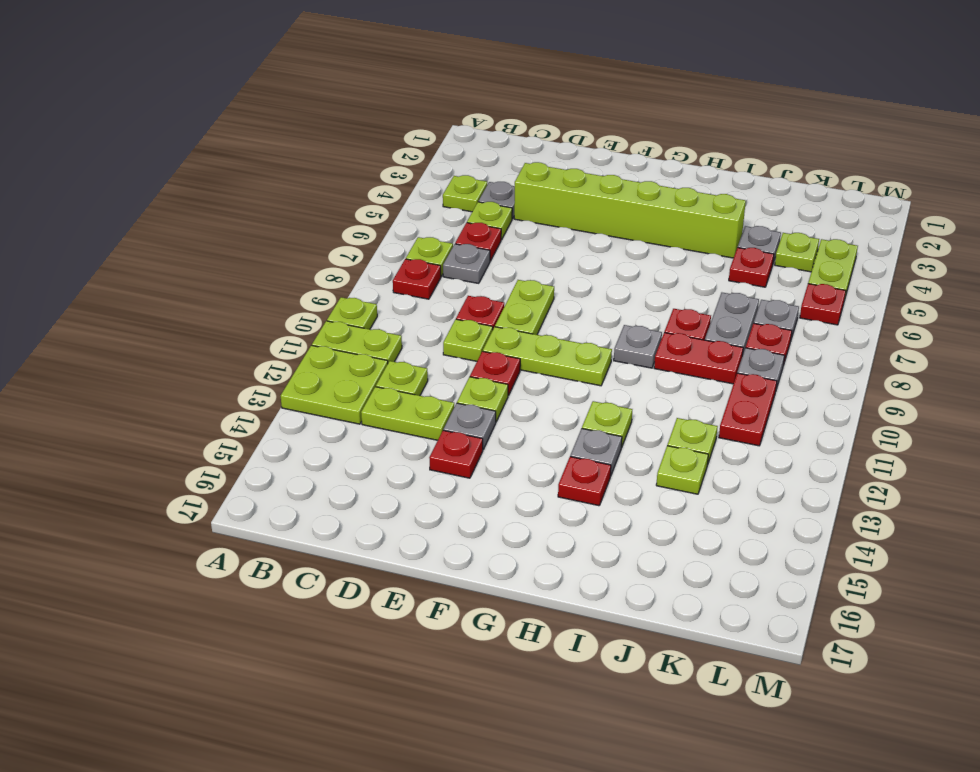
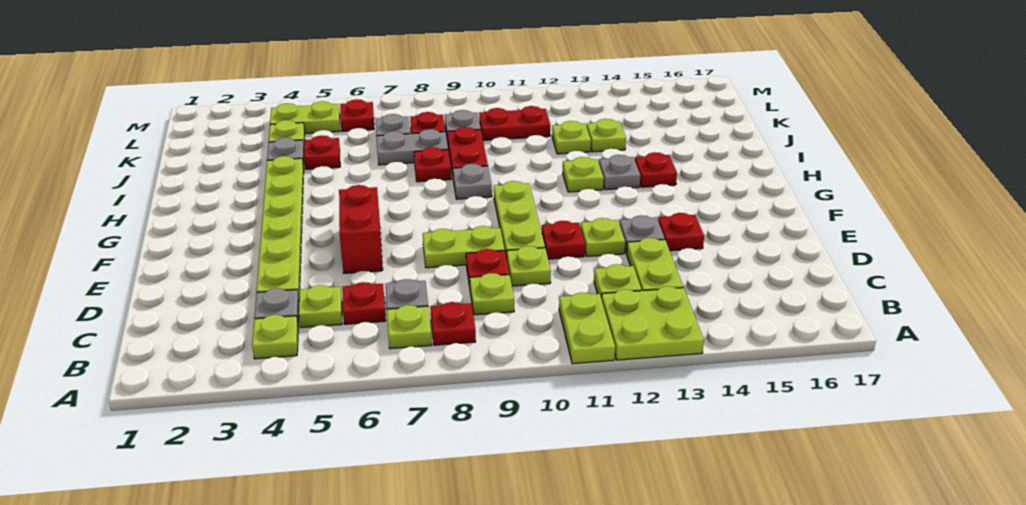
lime 1x1 plate [327,297,377,329] -> lime 1x1 plate moved to [470,273,514,315]
lime 1x6 brick [514,162,746,258] -> lime 1x6 plate [257,156,304,297]
none -> red 1x2 brick [339,185,383,273]

